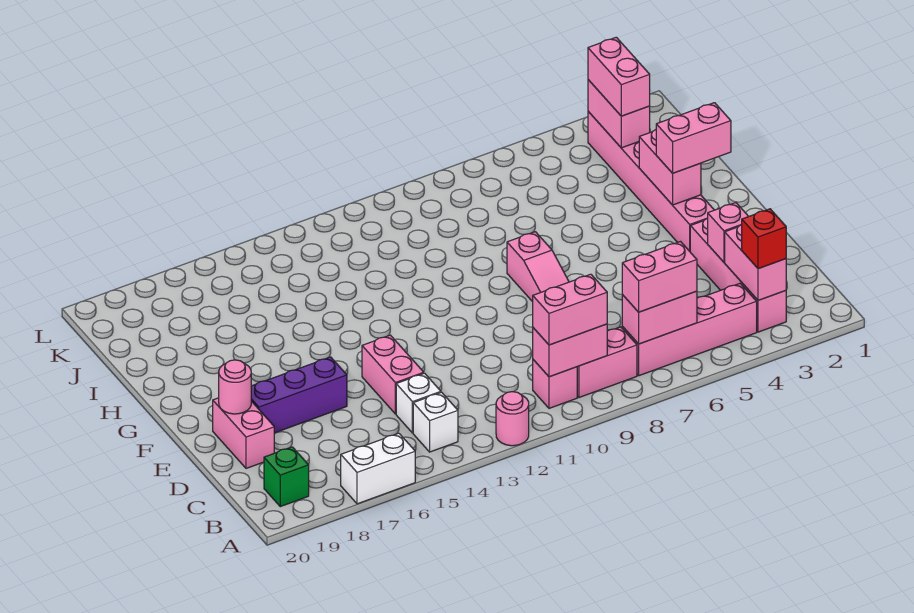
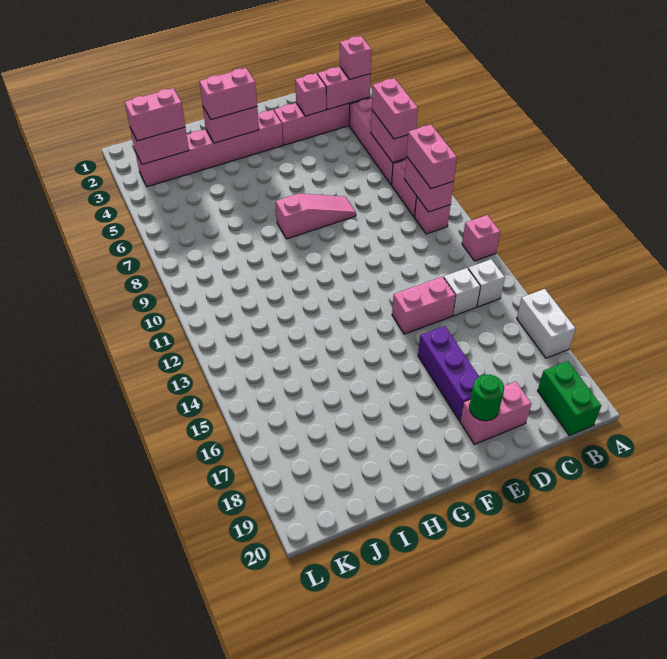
pink 1x1 round brick [496,392,529,446] -> pink 1x1 brick [462,215,500,261]
red 1x1 brick [741,209,786,269] -> pink 1x1 brick [340,36,372,79]
green 1x1 brick [264,447,309,507] -> green 1x2 brick [538,361,601,436]
pink 1x1 round brick [219,360,251,414] -> green 1x1 round brick [469,375,504,421]
pink 1x2 brick [656,103,731,173] -> pink 1x2 brick turned to [199,68,257,120]

